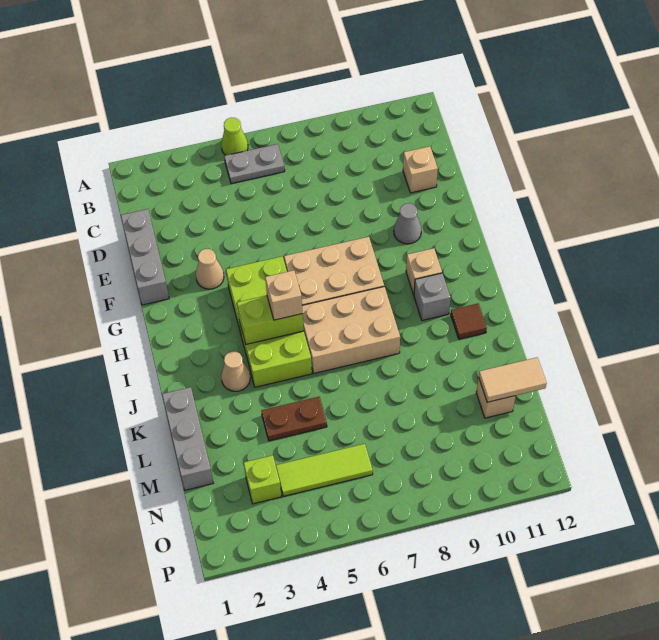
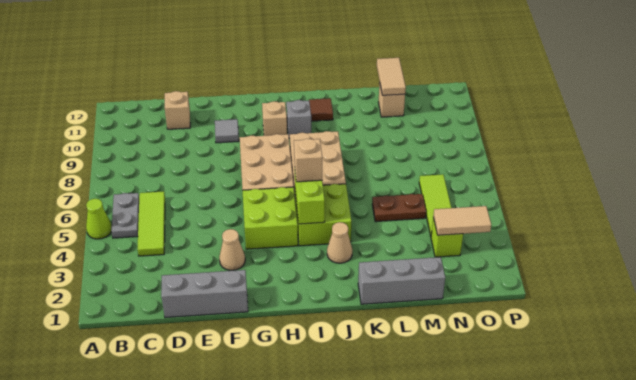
none -> lime 1x3 tile [137,191,165,256]
grey 1x1 cone [394,203,421,244] -> grey 1x1 tile [215,119,239,143]
brown 1x2 plate [261,397,327,441] -> brown 1x2 plate turned to [372,194,426,222]
none -> tan 1x2 tile [433,206,491,235]

